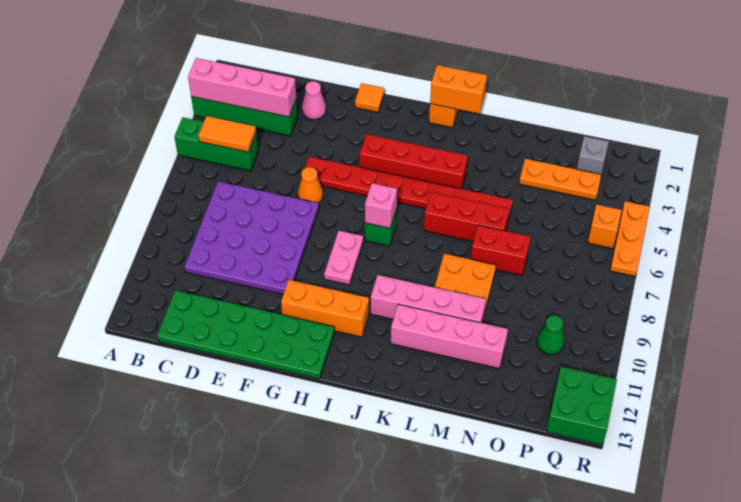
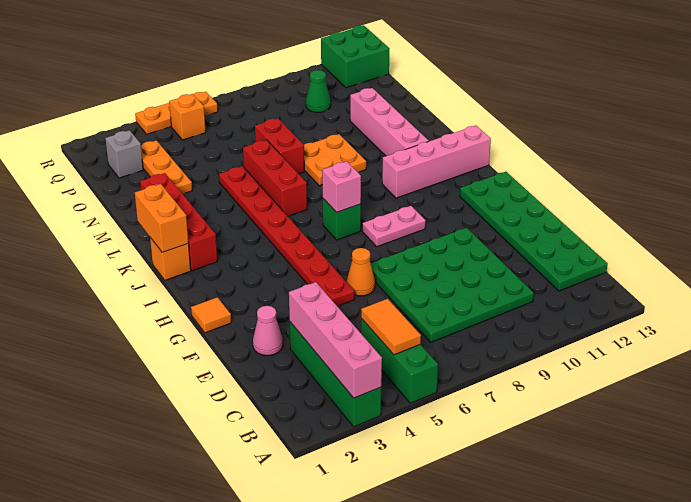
purple 4x4 plate [185,181,319,294] -> green 4x4 plate [371,228,534,342]
orange 1x3 brick [281,280,369,337] -> none
red 1x4 brick [360,134,468,189] -> red 1x4 brick moved to [140,173,217,271]
pink 1x4 brick [371,275,486,323] -> pink 1x4 brick turned to [382,125,491,198]

